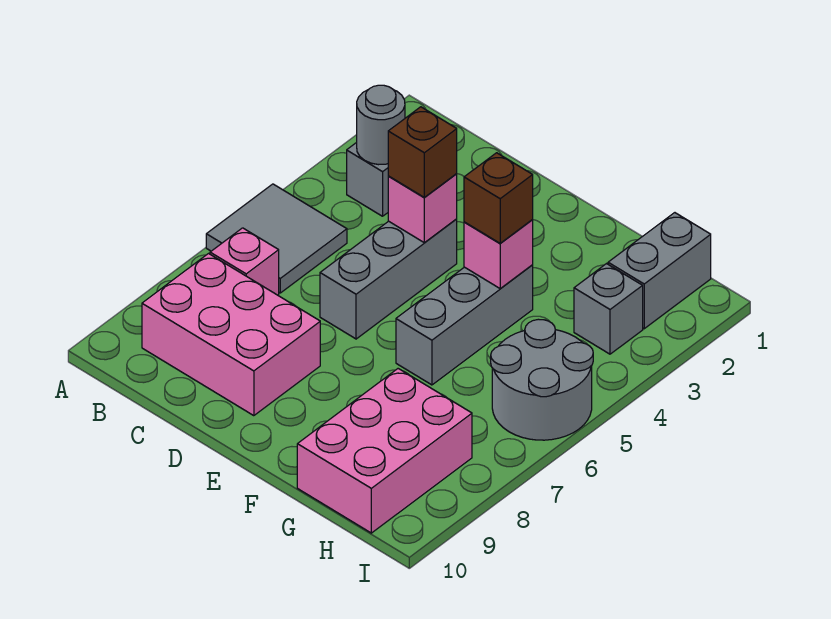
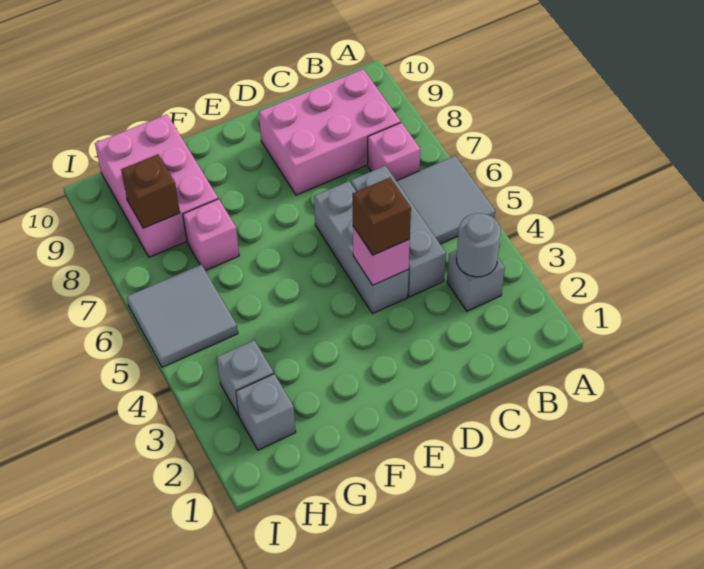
grey 1x3 brick [396,265,533,385] -> grey 1x3 brick moved to [351,166,446,297]
pink 1x1 brick [464,220,533,289] -> pink 1x1 brick moved to [183,199,239,271]
brown 1x1 brick [464,153,533,243] -> brown 1x1 brick moved to [121,154,180,228]
grey 1x2 brick [608,213,711,329] -> grey 1x1 brick [236,374,296,450]
grey 2x2 round brick [491,319,593,440] -> grey 2x2 tile [127,265,238,367]

